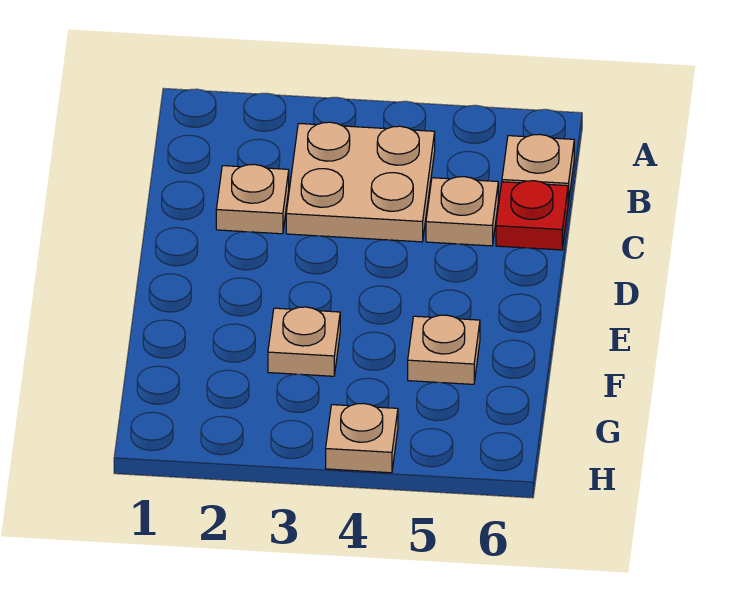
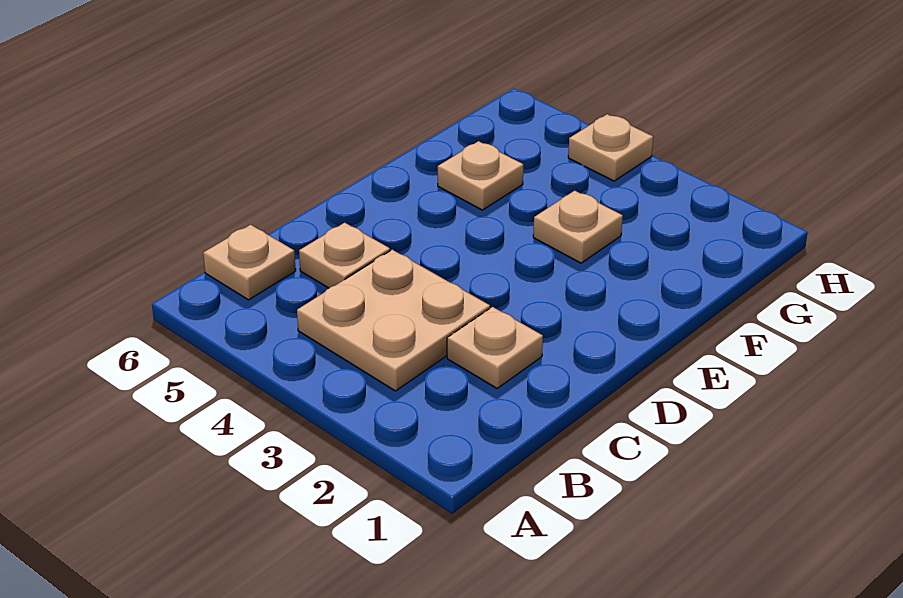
red 1x1 plate [496,181,568,250] -> none

